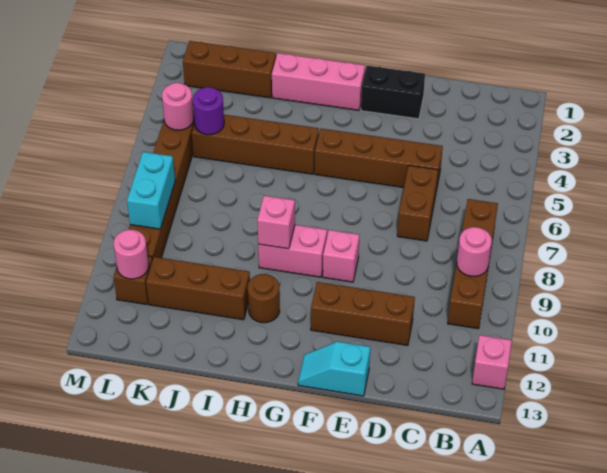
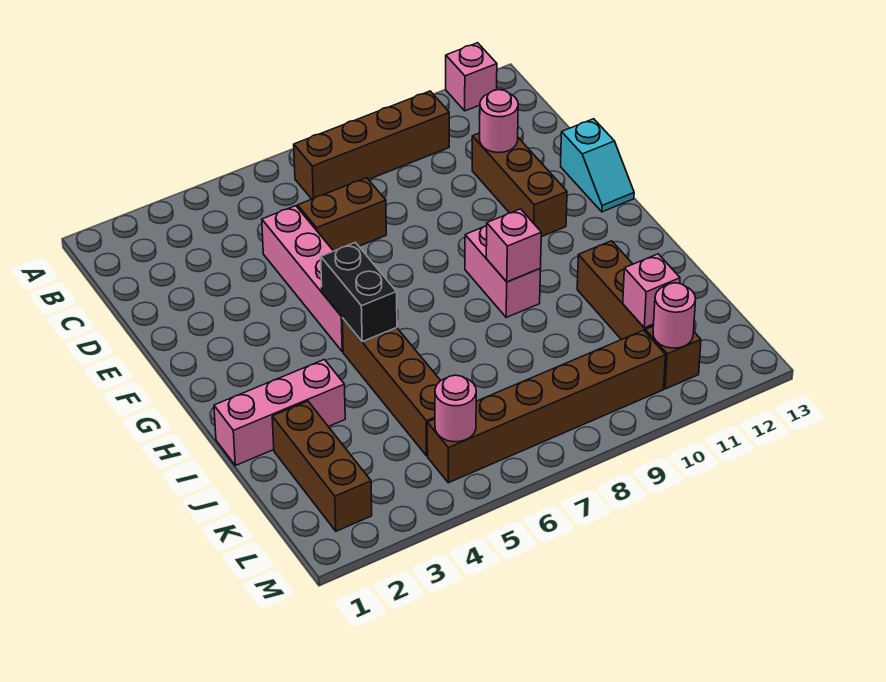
pink 1x1 round brick [457,227,492,277] -> pink 1x1 round brick moved to [480,90,518,153]
brown 1x4 brick [315,129,443,188] -> pink 1x4 brick [262,206,343,352]
black 1x2 brick [361,66,425,119] -> black 1x2 brick moved to [321,243,397,342]
pink 1x1 brick [323,230,359,282] -> pink 1x1 brick moved to [623,254,680,328]
pink 1x3 brick [272,53,365,110] -> pink 1x3 brick turned to [214,360,345,466]
brown 1x1 round brick [248,274,280,323] -> none
purple 1x1 round brick [193,87,224,135] -> none
cyan 1x2 brick [127,152,175,229] -> none

